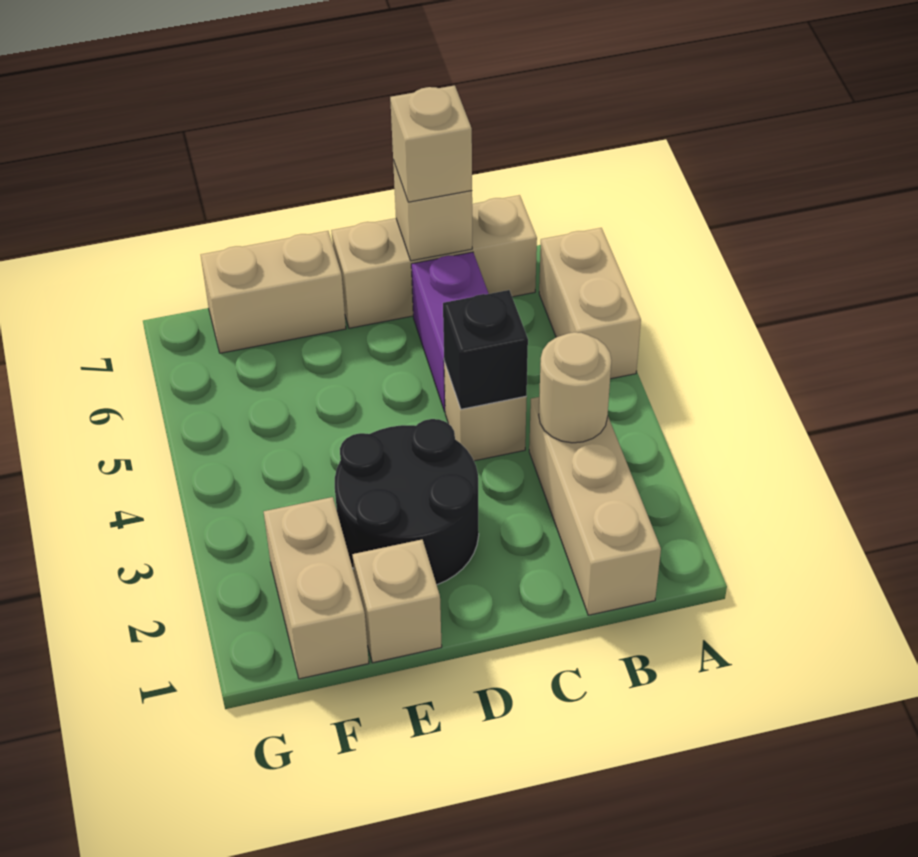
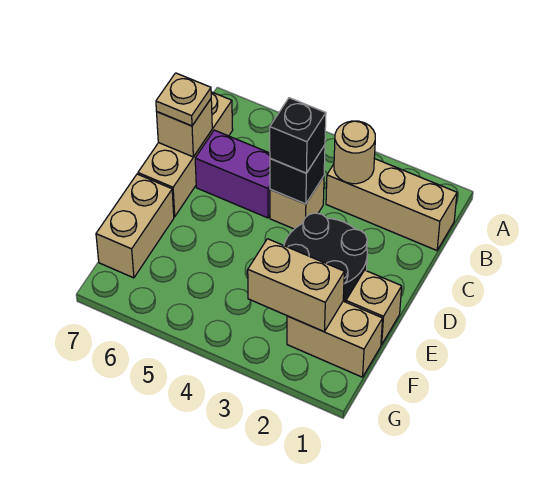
tan 1x2 brick [539,228,641,379] -> tan 1x2 brick moved to [248,239,344,332]
none -> black 1x1 brick [270,98,326,173]
tan 1x1 brick [390,85,472,202] -> tan 1x1 plate [156,73,211,126]

